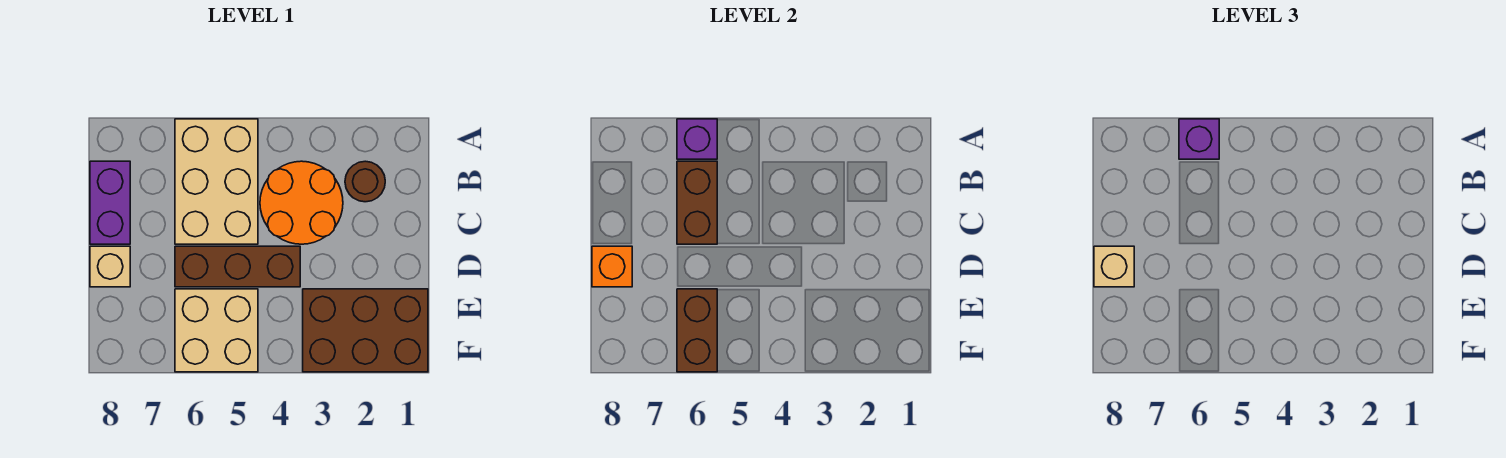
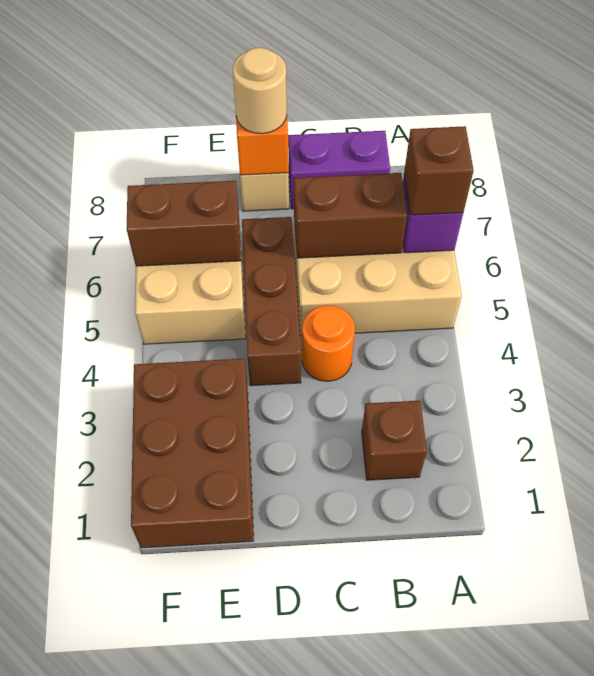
purple 1x1 brick [1179,119,1219,159] -> brown 1x1 brick [404,126,474,215]
brown 1x1 round brick [345,161,385,202] -> brown 1x1 brick [362,401,427,480]
orange 2x2 round brick [260,161,343,244] -> orange 1x1 round brick [302,305,355,381]
tan 1x1 brick [1094,246,1134,287] -> tan 1x1 round brick [233,48,287,134]

